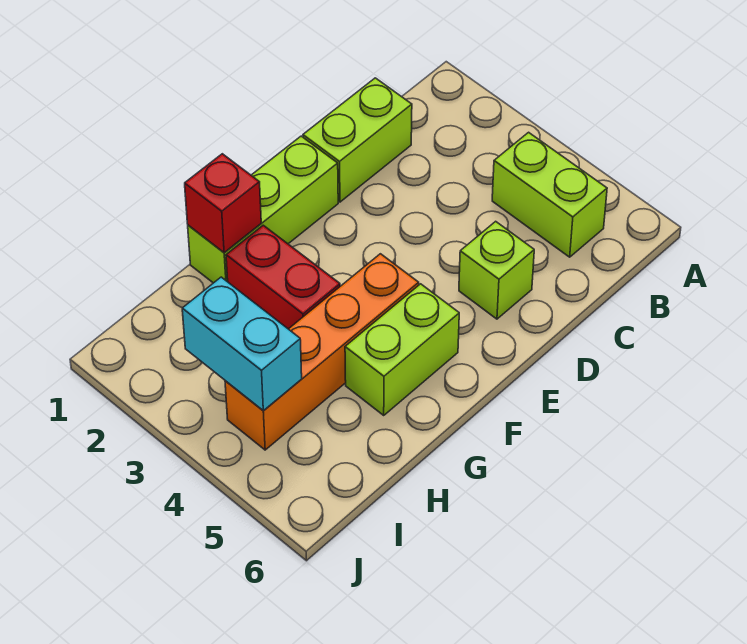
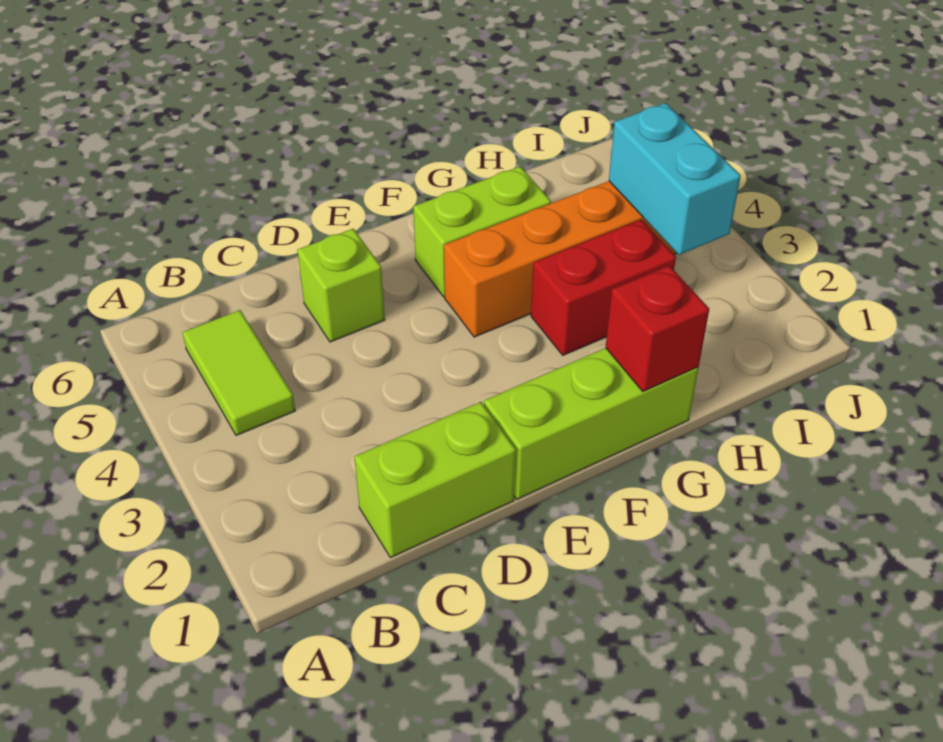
lime 1x2 brick [492,132,607,257] -> lime 1x2 tile [182,310,295,435]
red 1x2 brick [226,225,340,329] -> red 1x2 brick turned to [531,220,676,355]

